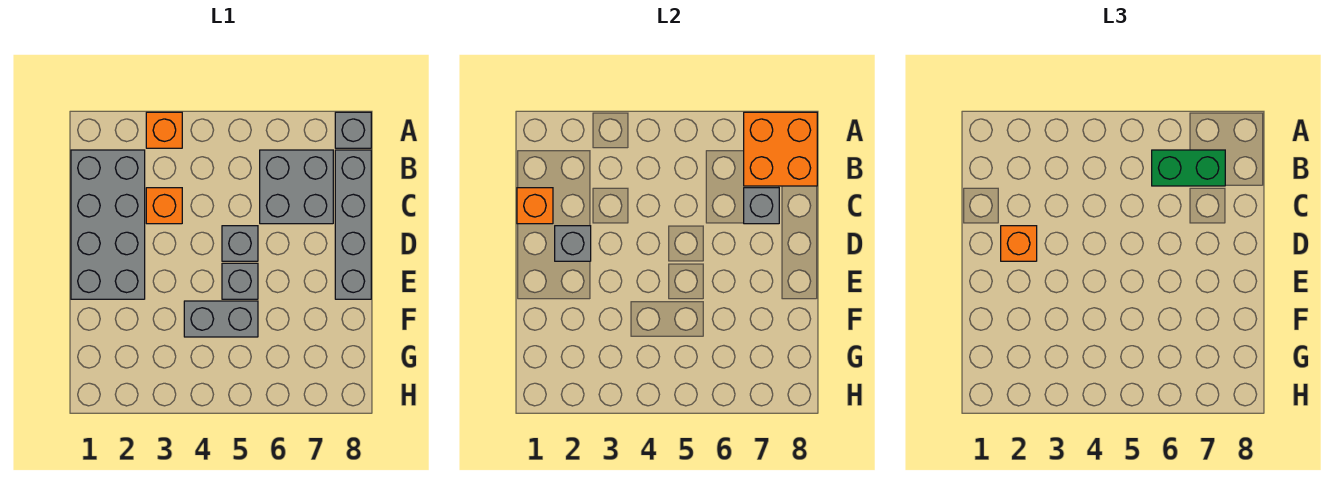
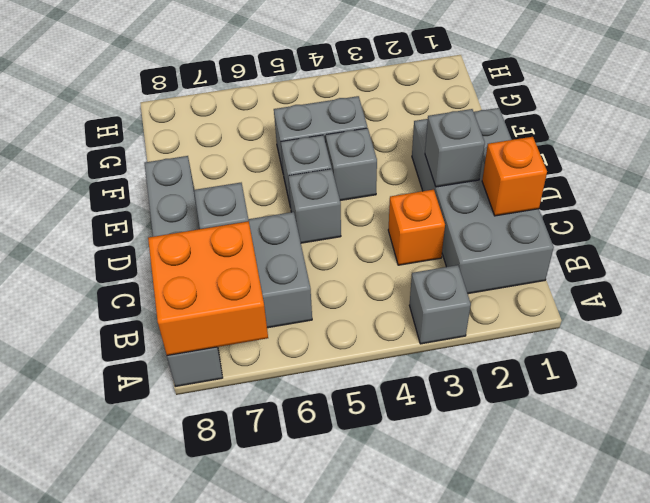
orange 1x1 brick [146,112,182,148] -> grey 1x1 brick [409,265,471,344]
green 1x2 brick [1152,150,1225,186] -> none
orange 1x1 brick [1001,226,1037,261] -> none
none -> grey 1x1 brick [326,128,377,201]

